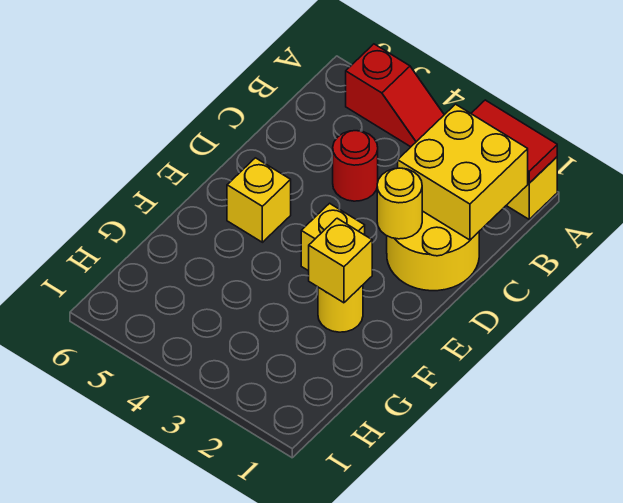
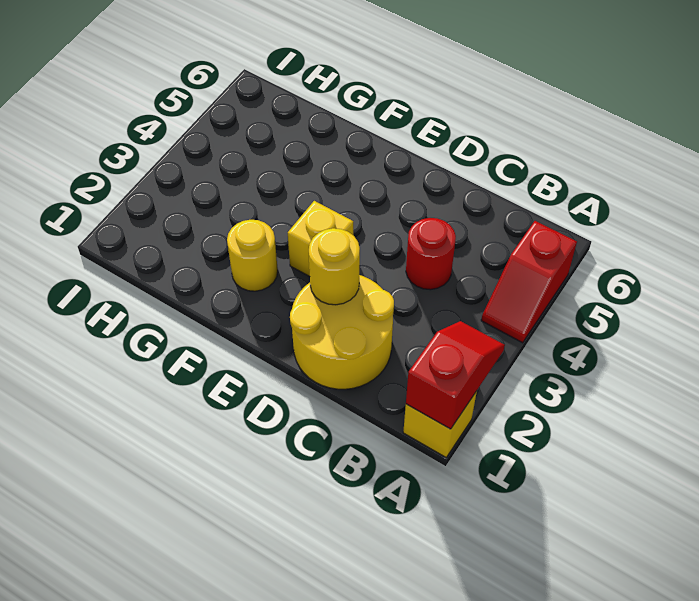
red 1x2 tile [471,100,557,183] -> red 1x2 slope [406,321,505,429]
yellow 2x2 brick [398,104,528,240] -> none
yellow 1x1 brick [227,158,291,242] -> none
yellow 1x1 brick [309,218,372,303] -> none

